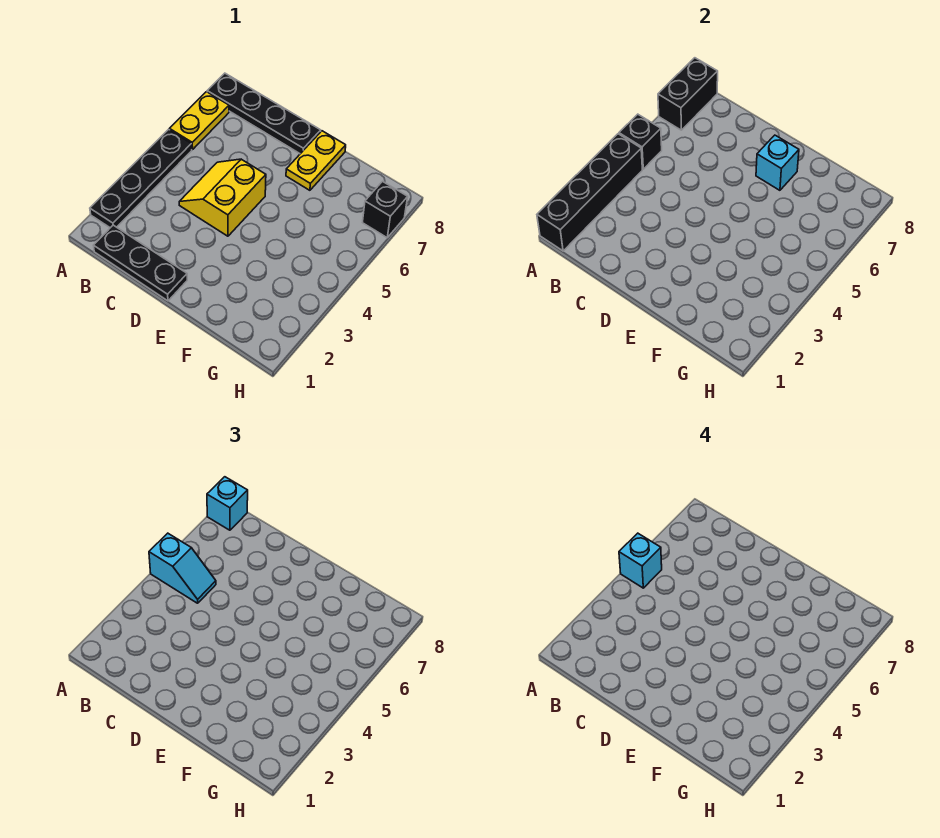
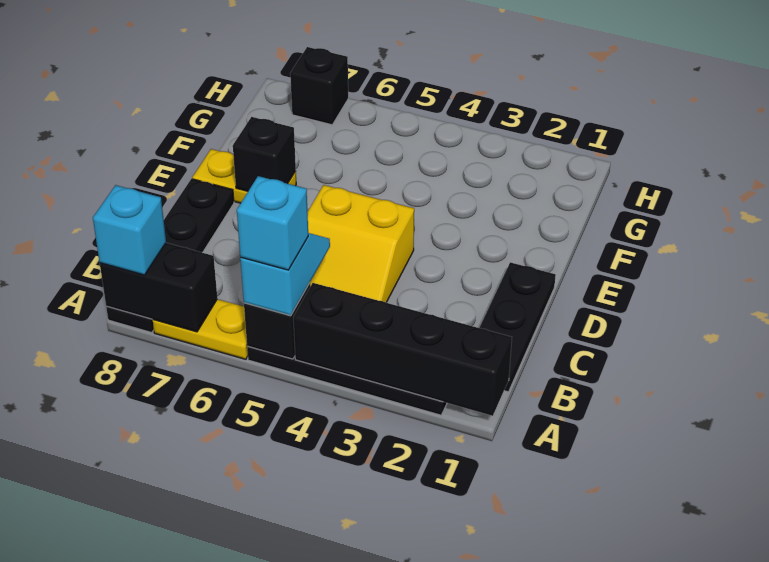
cyan 1x1 brick [756,135,799,190] -> black 1x1 brick [233,117,296,191]

